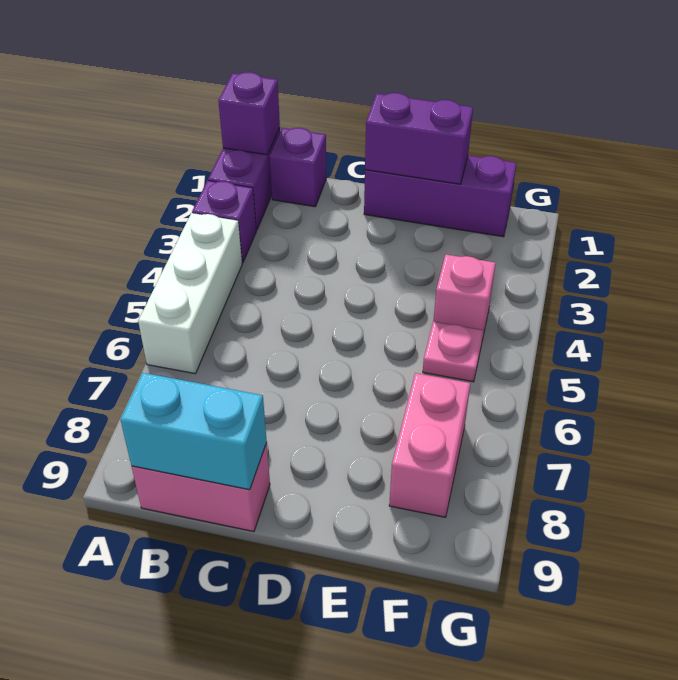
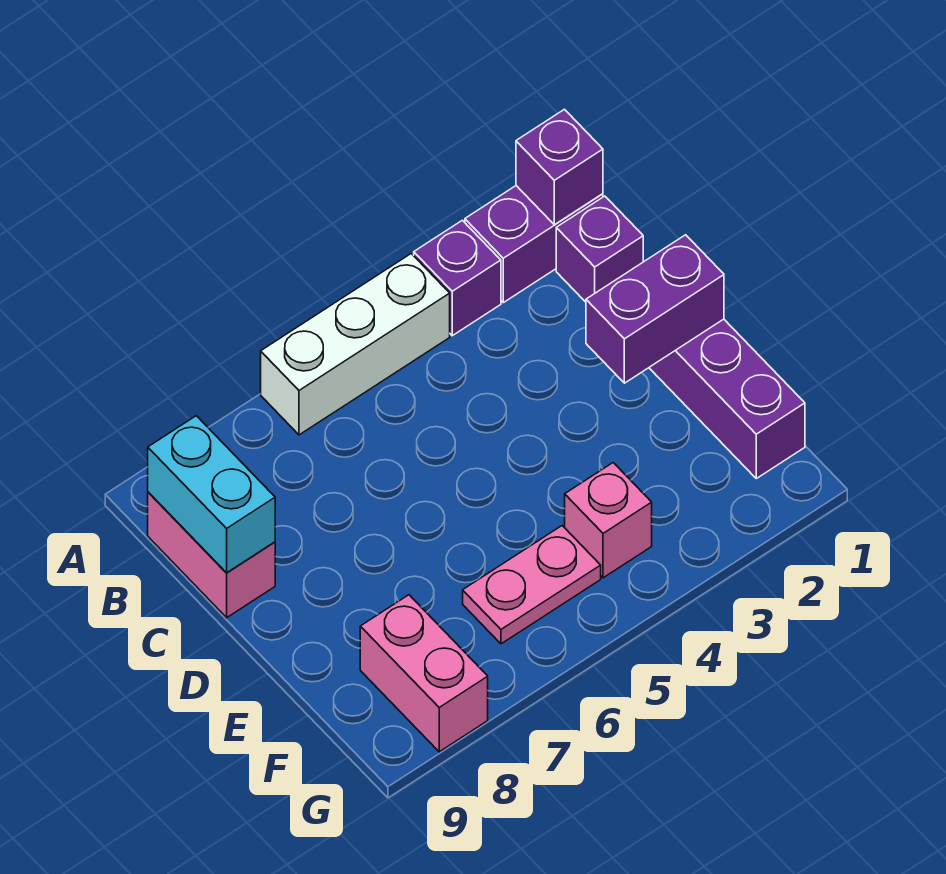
purple 1x2 brick [365,93,473,184] -> purple 1x2 brick turned to [586,235,724,383]
pink 1x1 plate [423,321,484,382] -> pink 1x2 plate [463,526,601,644]
pink 1x2 brick [389,373,470,517] -> pink 1x2 brick turned to [360,595,488,752]

